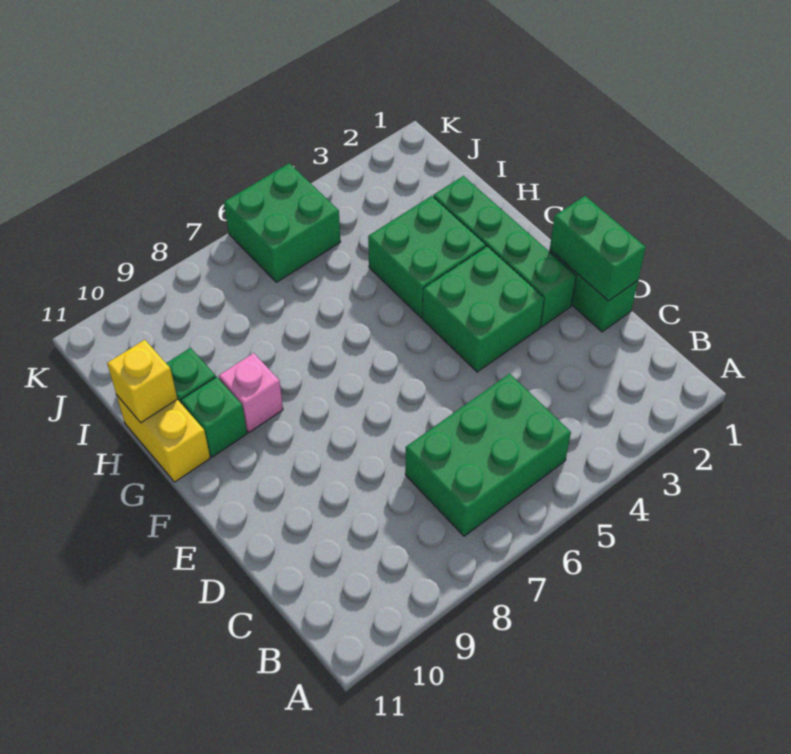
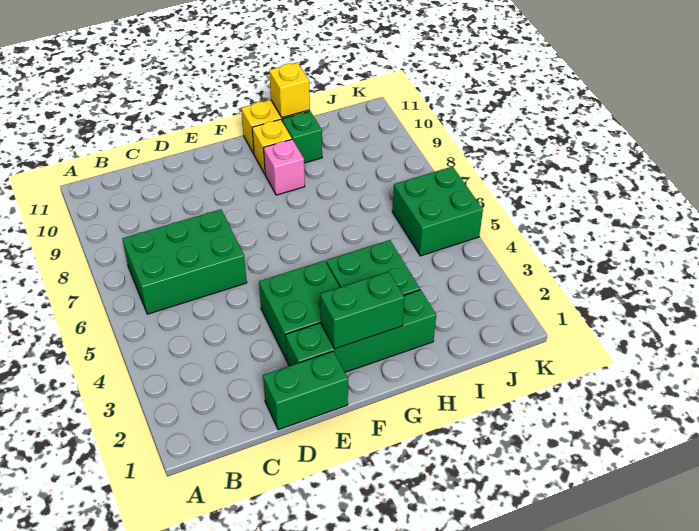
green 2x3 brick [405,374,571,536] -> green 2x3 brick turned to [123,210,247,314]
green 1x2 brick [550,196,646,301] -> green 1x2 brick moved to [320,272,405,349]
green 1x1 brick [181,377,247,457] -> yellow 1x1 brick [252,119,292,174]

